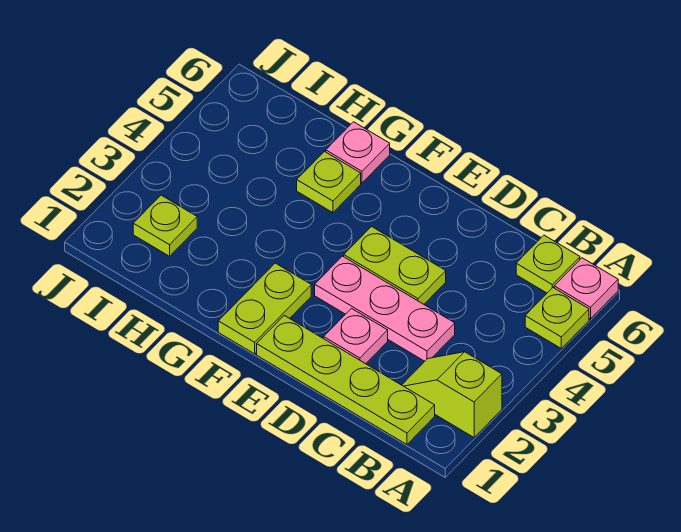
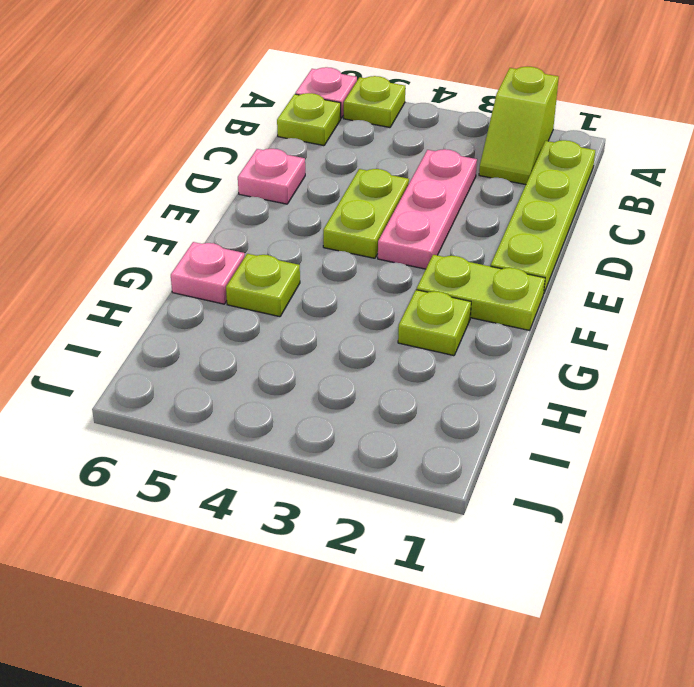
pink 1x1 plate [324,309,388,364] -> pink 1x1 plate moved to [238,149,305,204]
lime 1x1 plate [133,195,197,256] -> lime 1x1 plate moved to [398,290,471,356]

